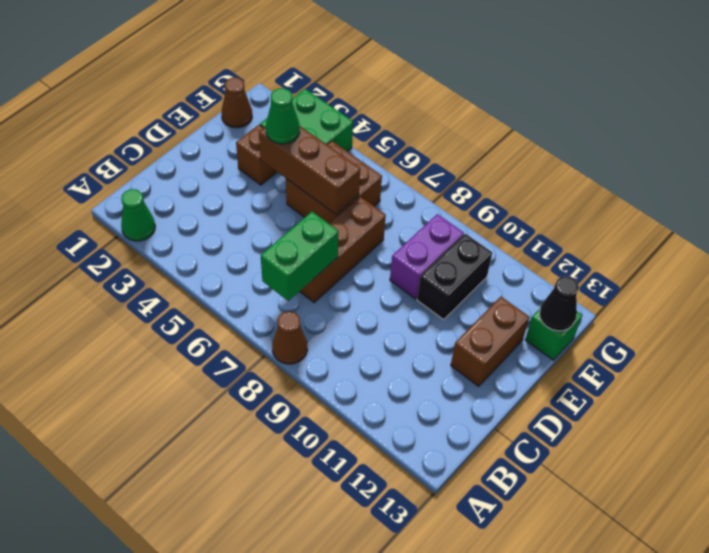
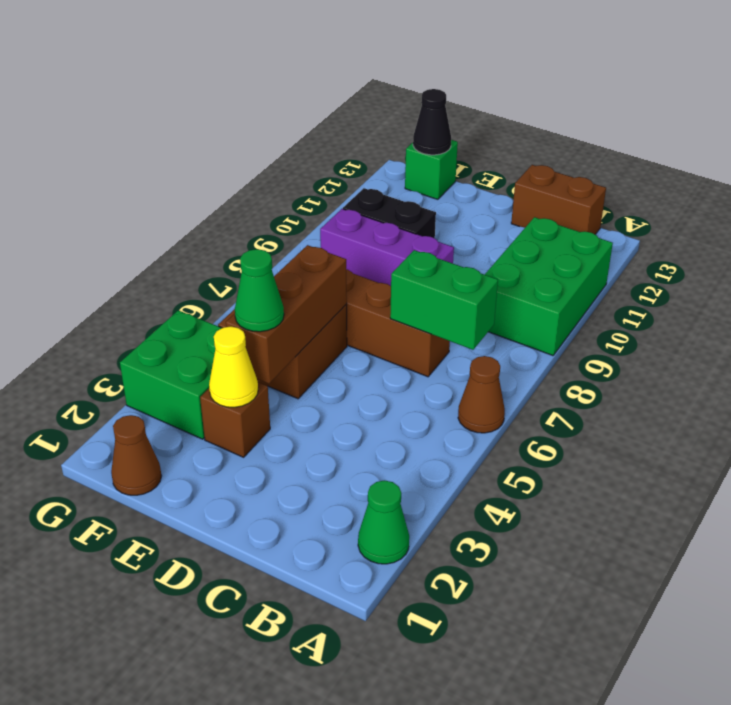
brown 1x1 cone [272,312,308,364] -> brown 1x1 cone moved to [458,356,505,433]
none -> green 2x3 brick [485,217,613,356]
brown 1x2 brick [451,297,529,386] -> brown 1x2 brick moved to [511,165,606,234]
none -> yellow 1x1 cone [209,326,258,407]
purple 1x2 brick [390,214,464,299] -> purple 1x3 brick [320,209,454,286]

